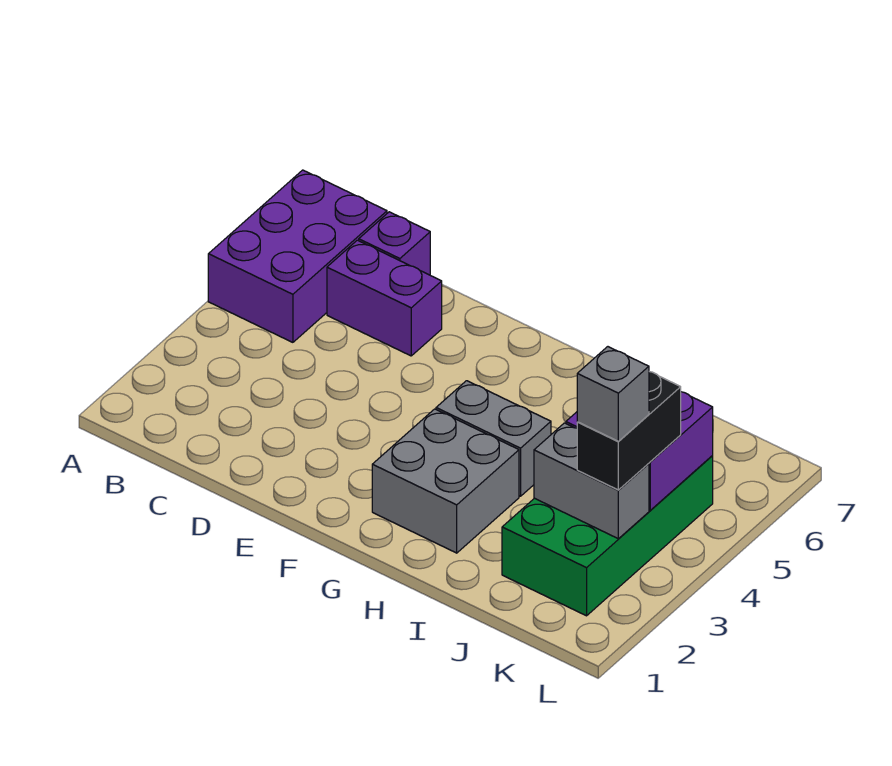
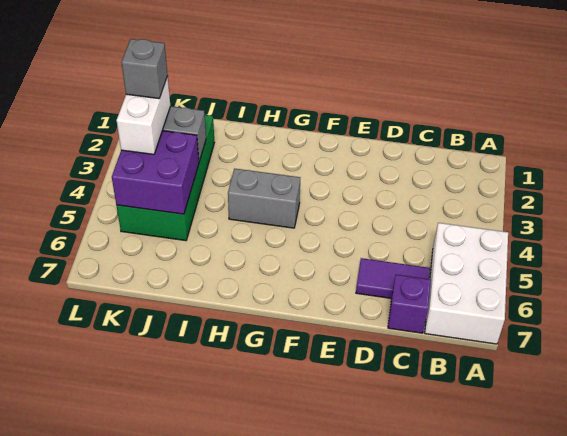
purple 2x3 brick [208,170,387,342] -> white 2x3 brick [425,223,508,344]
purple 1x2 brick [327,240,442,356] -> purple 1x2 tile [356,258,430,298]
grey 2x2 brick [372,409,519,553] -> none
black 1x2 brick [577,372,681,490] -> white 1x2 brick [116,76,171,154]

